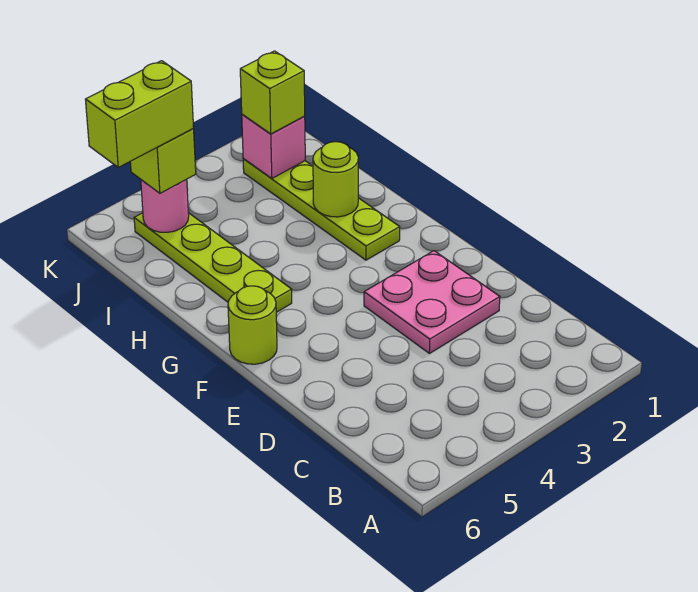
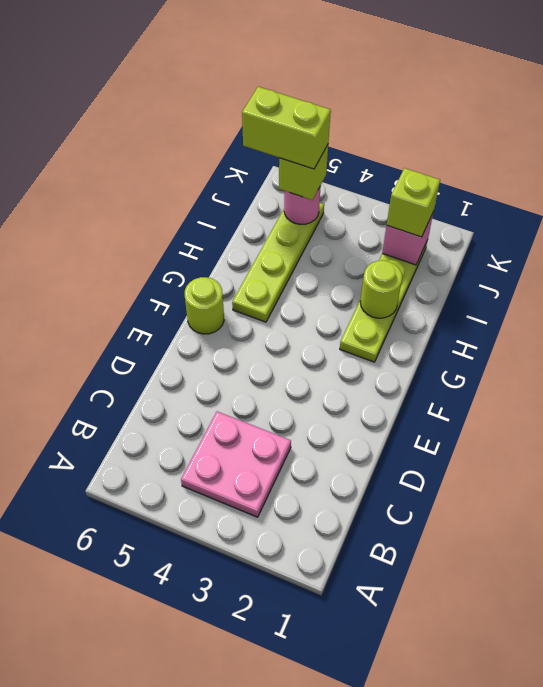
pink 2x2 plate [364,251,500,353] -> pink 2x2 plate moved to [181,412,291,517]

